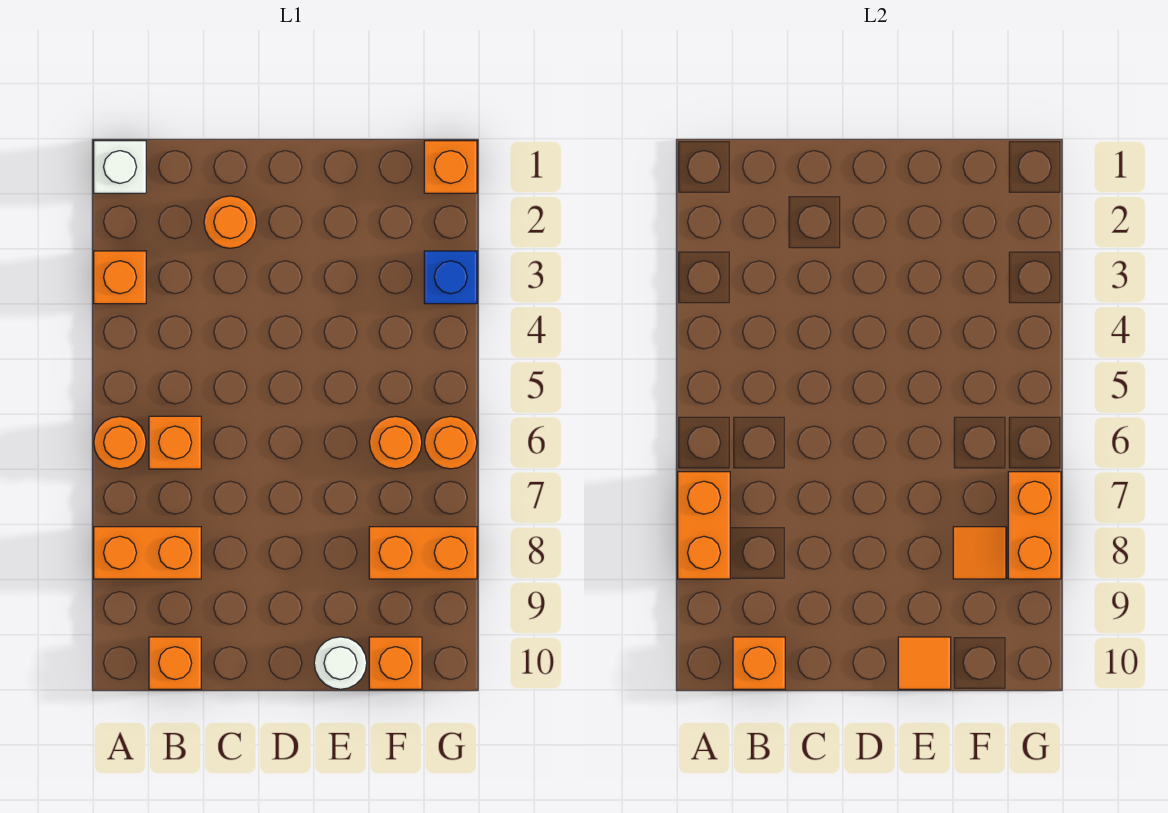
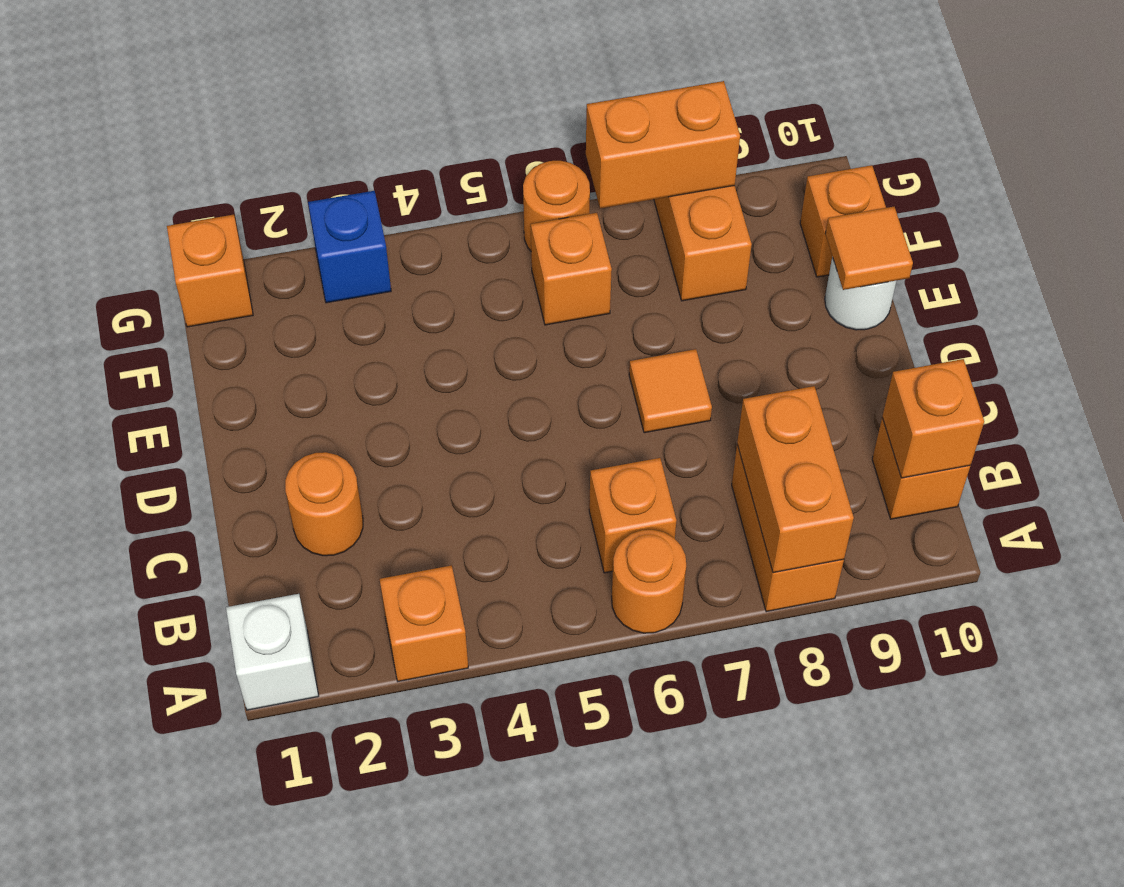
orange 1x2 brick [678,472,730,579] -> orange 1x2 brick turned to [737,386,854,573]
orange 1x1 round brick [369,416,422,469] -> orange 1x1 brick [531,213,612,325]
orange 1x1 tile [953,527,1006,579] -> orange 1x1 tile moved to [629,349,712,433]

